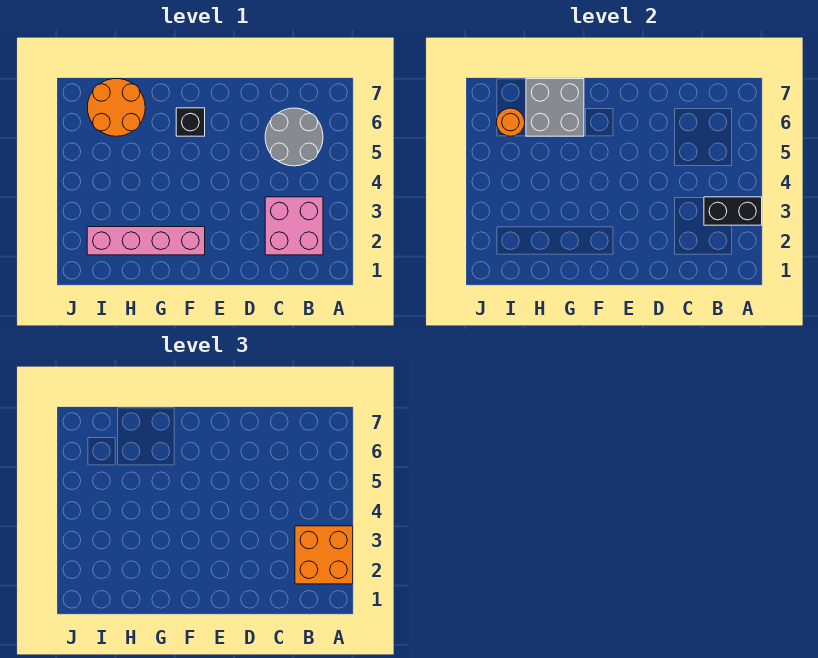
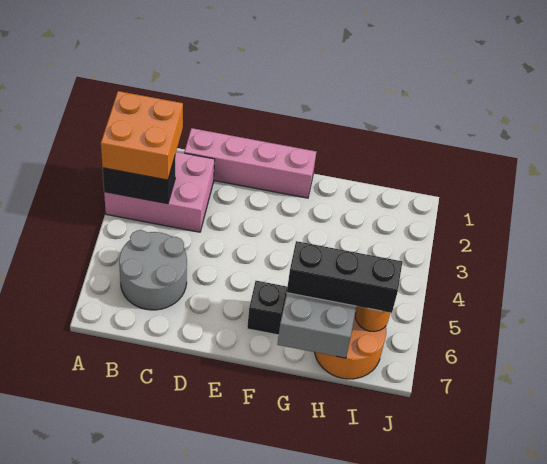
pink 2x2 brick [265,197,323,255] -> pink 2x3 brick [104,152,215,232]
pink 1x4 brick [87,227,205,255] -> pink 1x4 brick moved to [184,128,316,198]
none -> black 1x3 brick [287,241,402,313]

